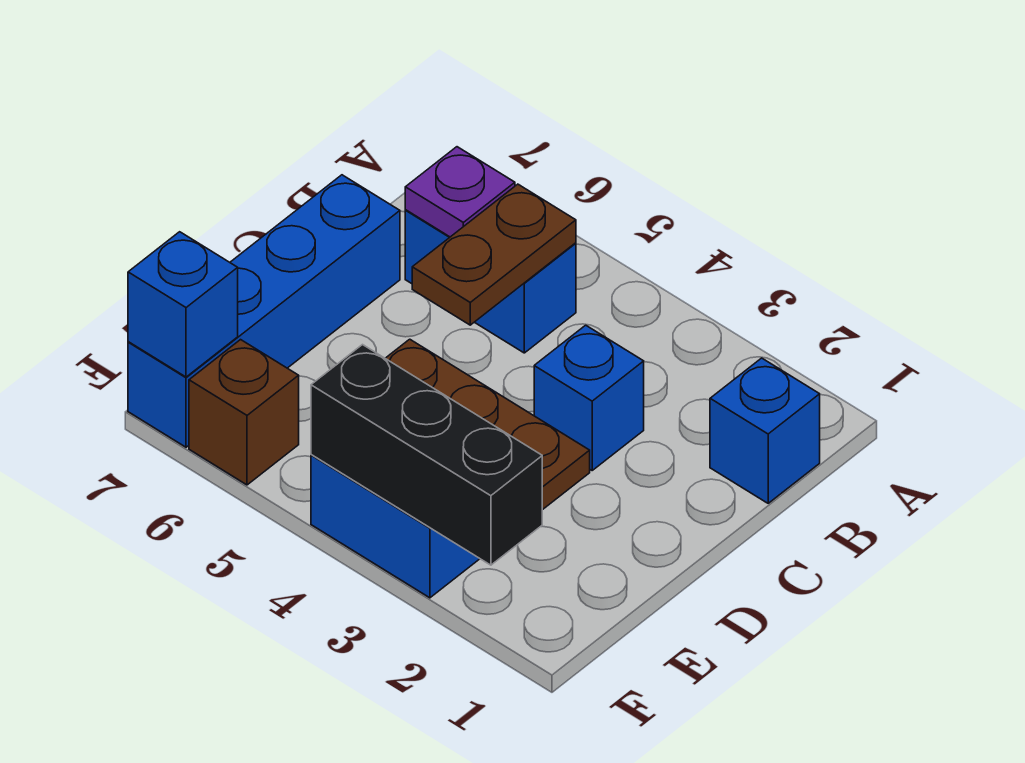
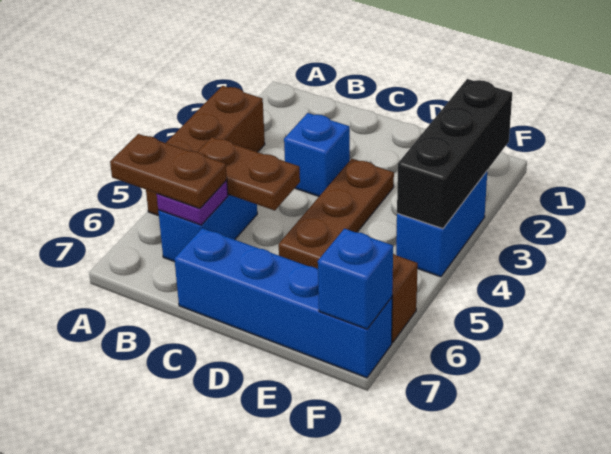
none -> brown 1x3 brick [146,86,265,216]
none -> brown 1x2 plate [110,134,227,209]
blue 1x1 brick [710,358,820,503] -> none

